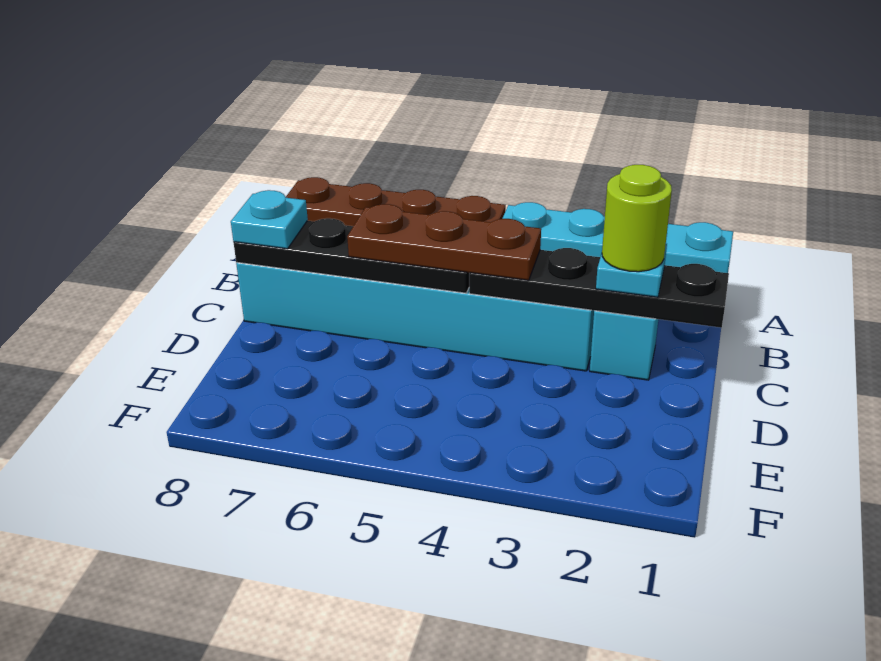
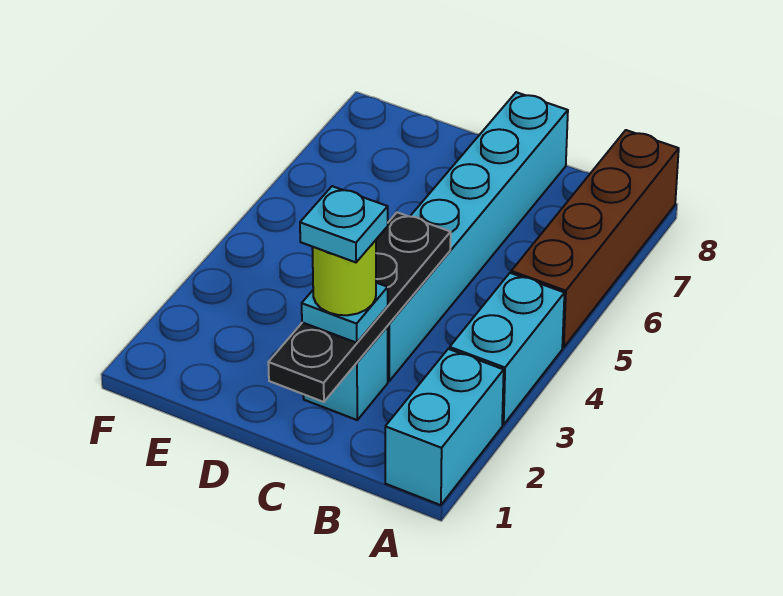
brown 1x3 plate [347,204,541,280] -> none
black 1x4 plate [234,218,469,293] -> none
cyan 1x1 plate [231,190,308,249] -> cyan 1x1 plate moved to [300,186,388,262]

